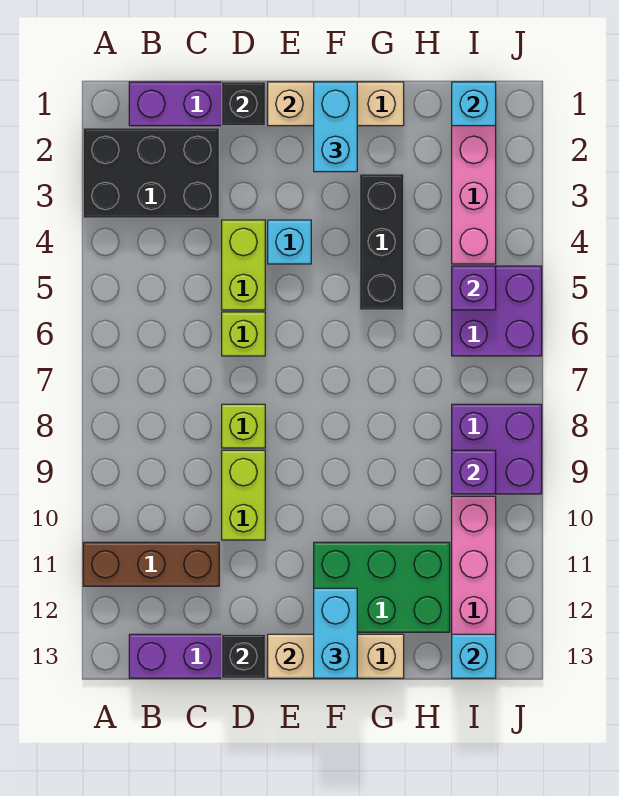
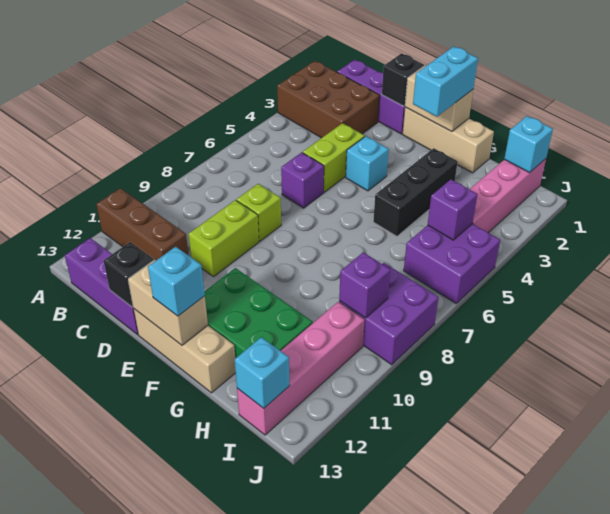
black 2x3 brick [83,128,219,218] -> brown 2x3 brick [277,61,380,138]
lime 1x1 brick [222,312,265,356] -> purple 1x1 brick [281,152,324,208]
cyan 1x2 brick [314,588,357,678] -> cyan 1x1 brick [148,247,205,316]

